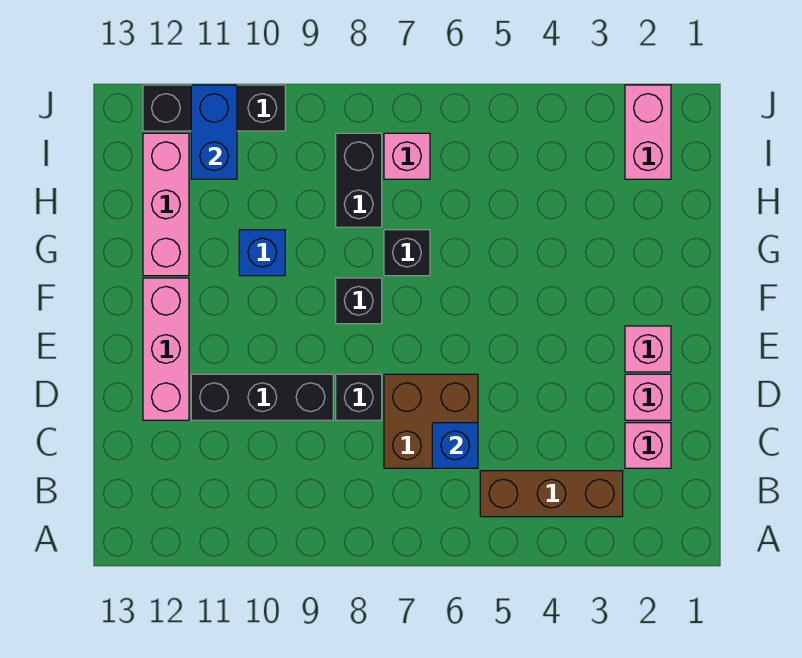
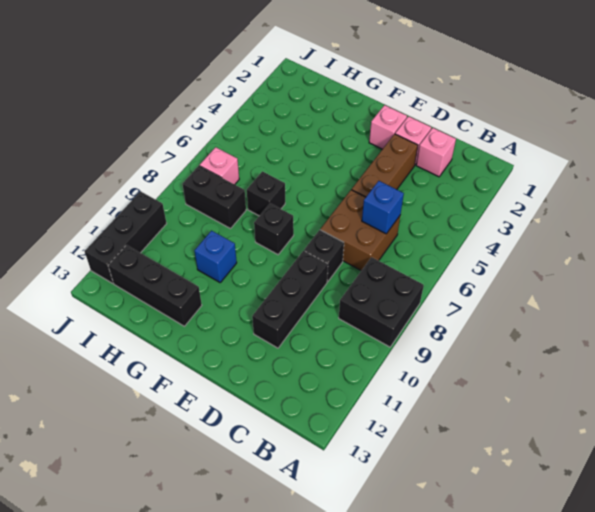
none -> black 2x2 brick [339,257,424,347]
brown 1x3 brick [480,471,623,517] -> brown 1x3 brick moved to [352,134,418,197]
pink 1x3 brick [143,278,189,420] -> none
pink 1x3 brick [143,133,189,276] -> black 1x3 brick [108,245,202,326]
pink 1x2 brick [625,85,671,179] -> none
blue 1x2 brick [191,85,237,179] -> none

